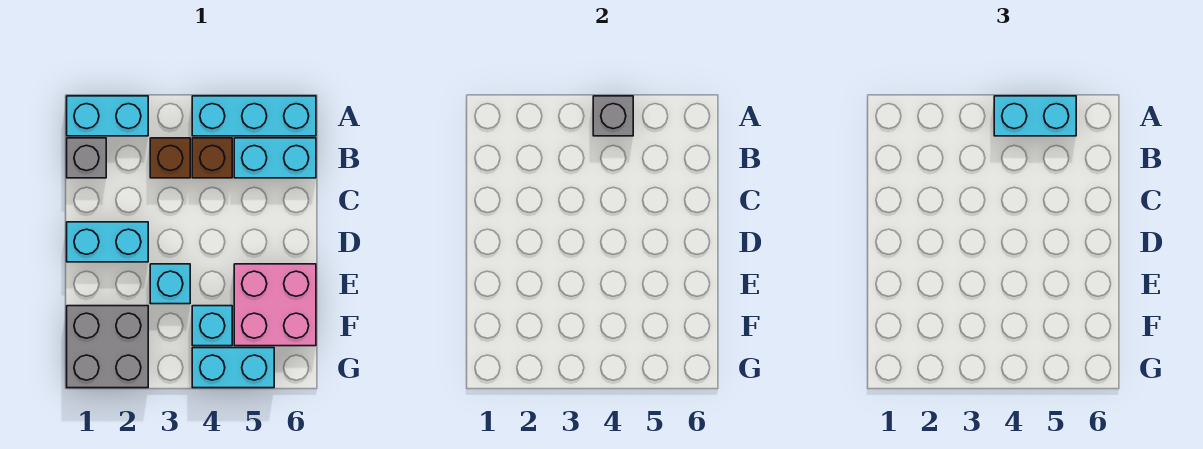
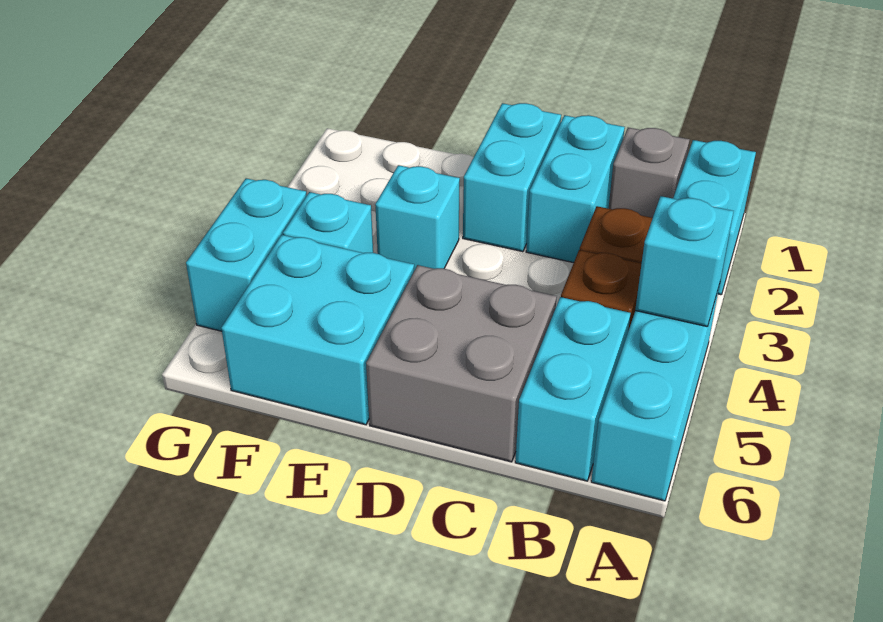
grey 1x1 brick [593,96,633,136] -> cyan 1x1 brick [635,196,734,327]
cyan 1x2 brick [994,96,1076,136] -> cyan 1x2 brick moved to [526,115,625,263]
pink 2x2 brick [234,264,316,346] -> cyan 2x2 brick [221,235,414,425]
grey 2x2 brick [67,306,148,388] -> grey 2x2 brick moved to [366,265,557,462]

